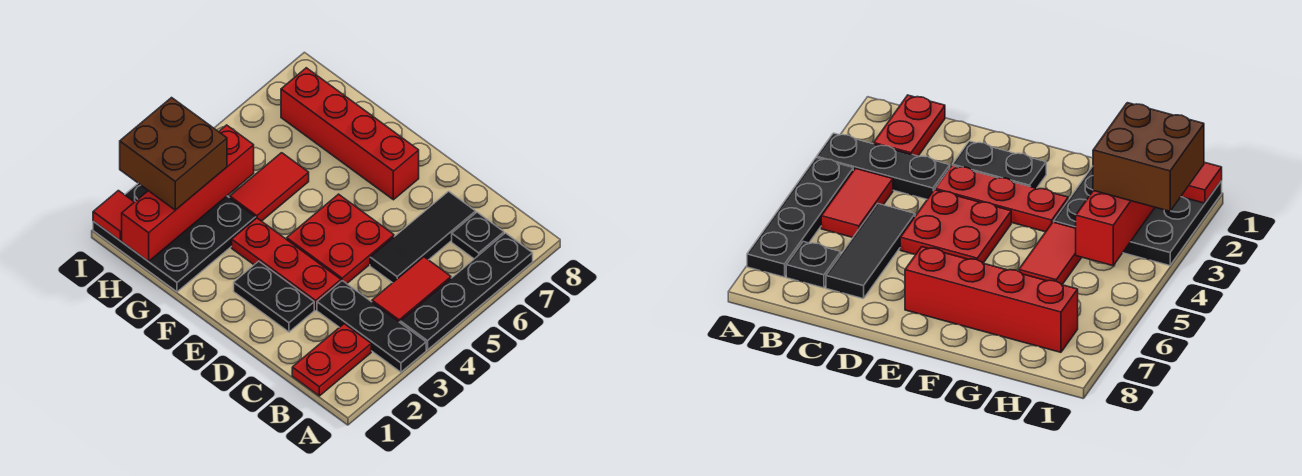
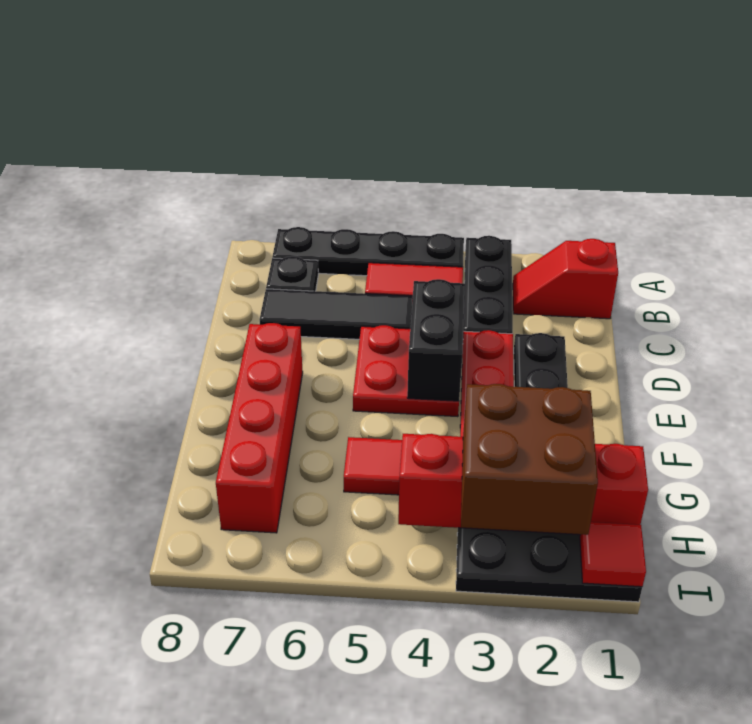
red 1x2 plate [292,324,371,396] -> red 1x2 slope [513,239,618,319]
none -> black 1x2 brick [407,279,464,401]

